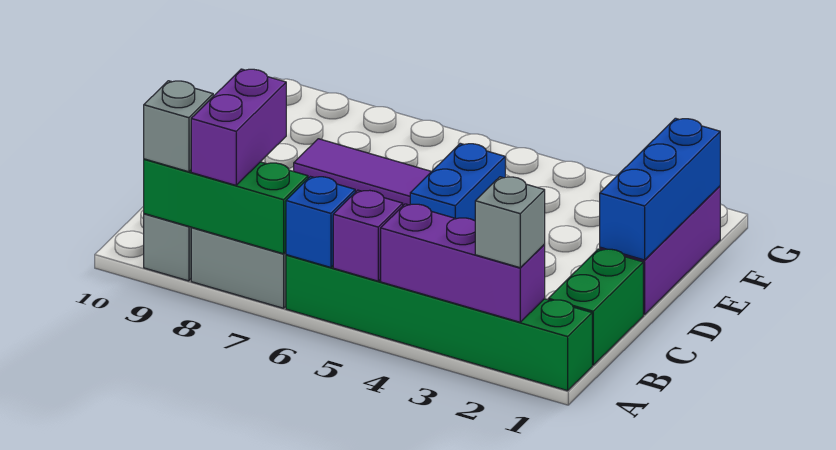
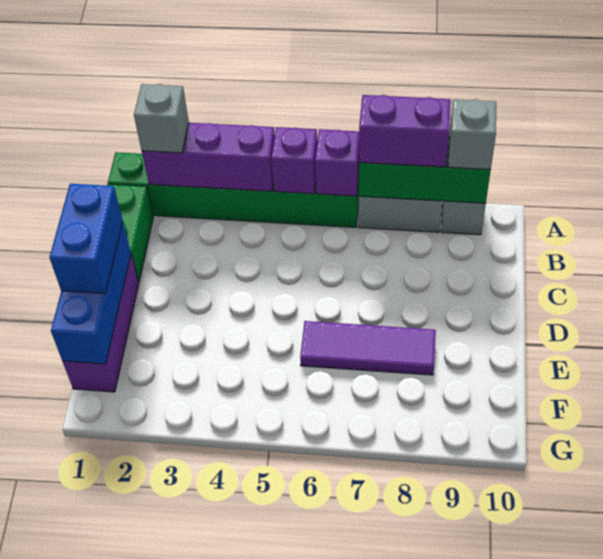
blue 1x1 brick [286,177,355,267] -> purple 1x1 brick [315,129,359,196]
purple 1x2 brick [191,69,286,185] -> purple 1x2 brick turned to [359,95,451,167]
blue 1x2 brick [410,143,505,221] -> blue 1x2 brick moved to [50,184,123,294]

